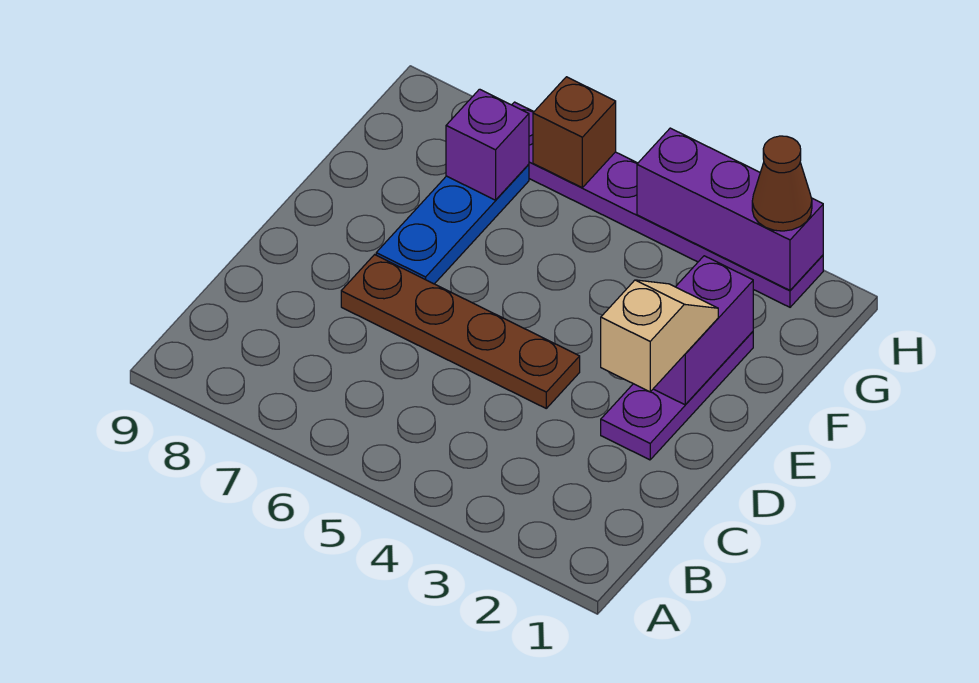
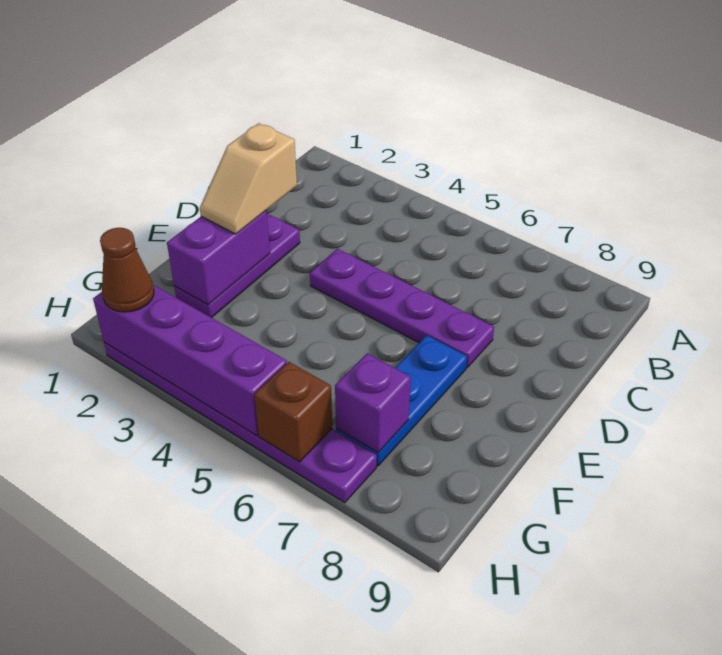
brown 1x4 plate [341,255,580,408] -> purple 1x4 plate [310,249,494,368]
purple 1x3 brick [637,128,823,290] -> purple 1x4 brick [93,285,287,436]

